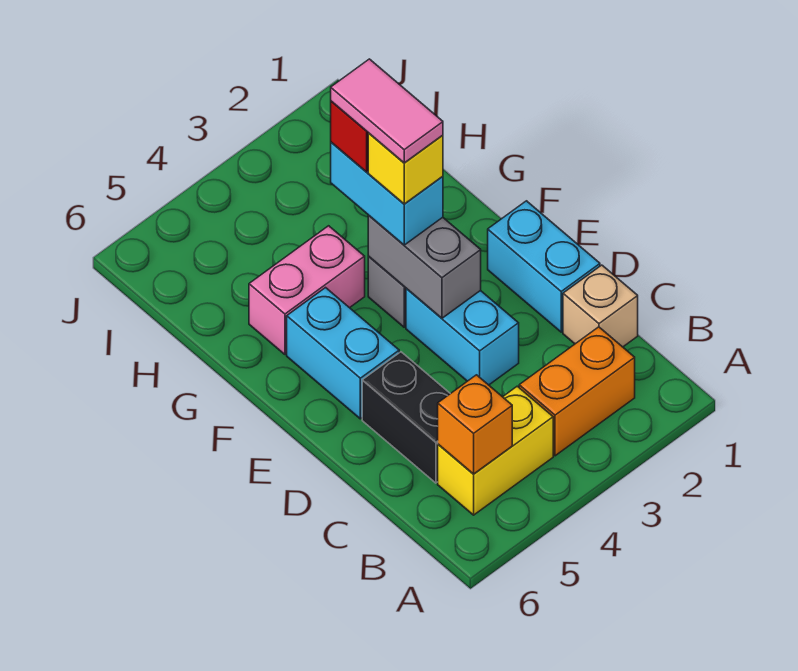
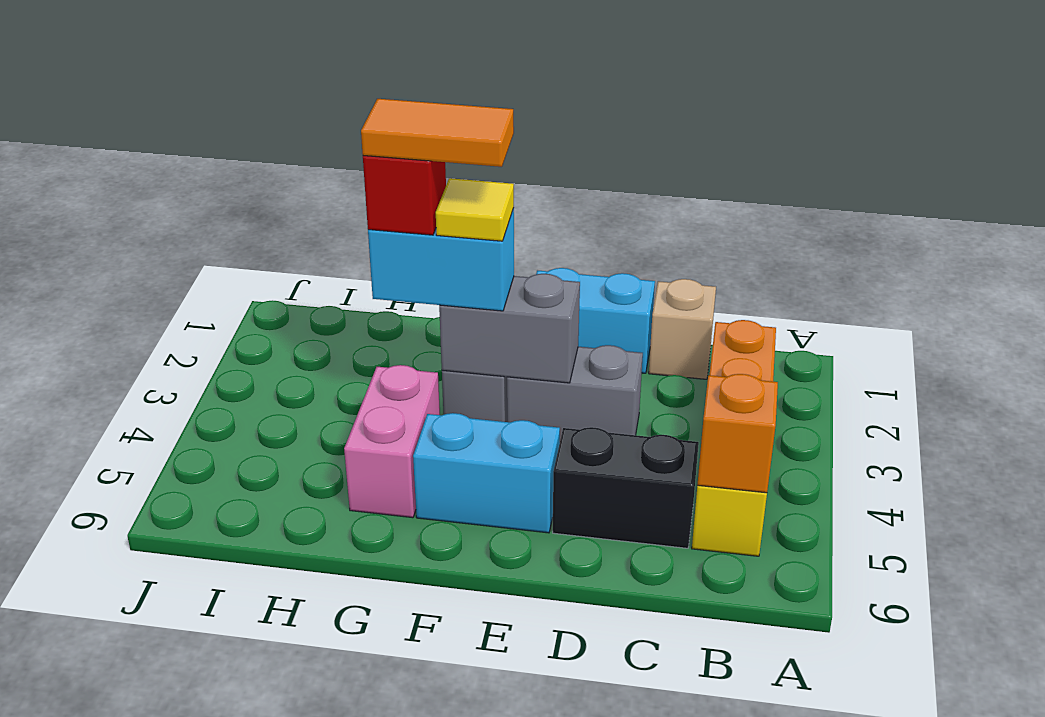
cyan 1x2 brick [406,288,519,385] -> grey 1x2 brick [507,345,643,439]
yellow 1x1 brick [368,133,443,204] -> yellow 1x1 tile [436,178,514,241]
pink 1x2 tile [331,59,443,163] -> orange 1x2 tile [361,99,514,167]

